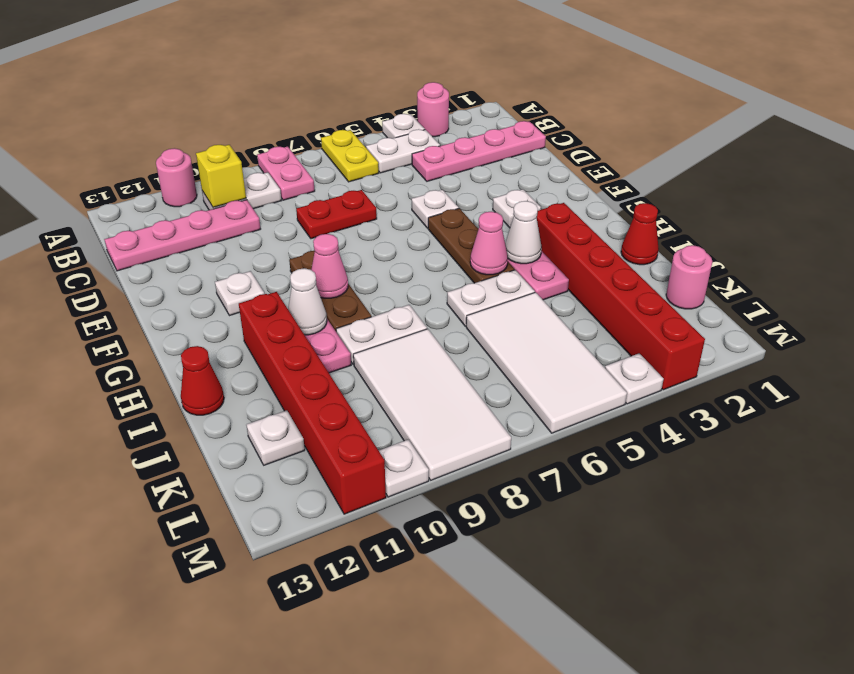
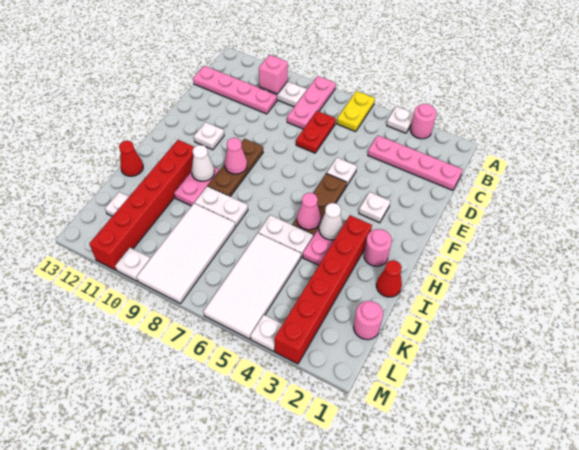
pink 1x2 plate [257,146,315,200] -> pink 1x3 plate [287,76,336,129]
pink 1x1 round brick [156,148,197,207] -> pink 1x1 round brick moved to [364,229,392,266]
white 1x2 plate [366,129,440,173] -> none
yellow 1x1 brick [196,145,246,208] -> pink 1x1 brick [259,55,288,94]
red 1x2 plate [296,190,377,239] -> red 1x2 plate turned to [296,111,336,153]

